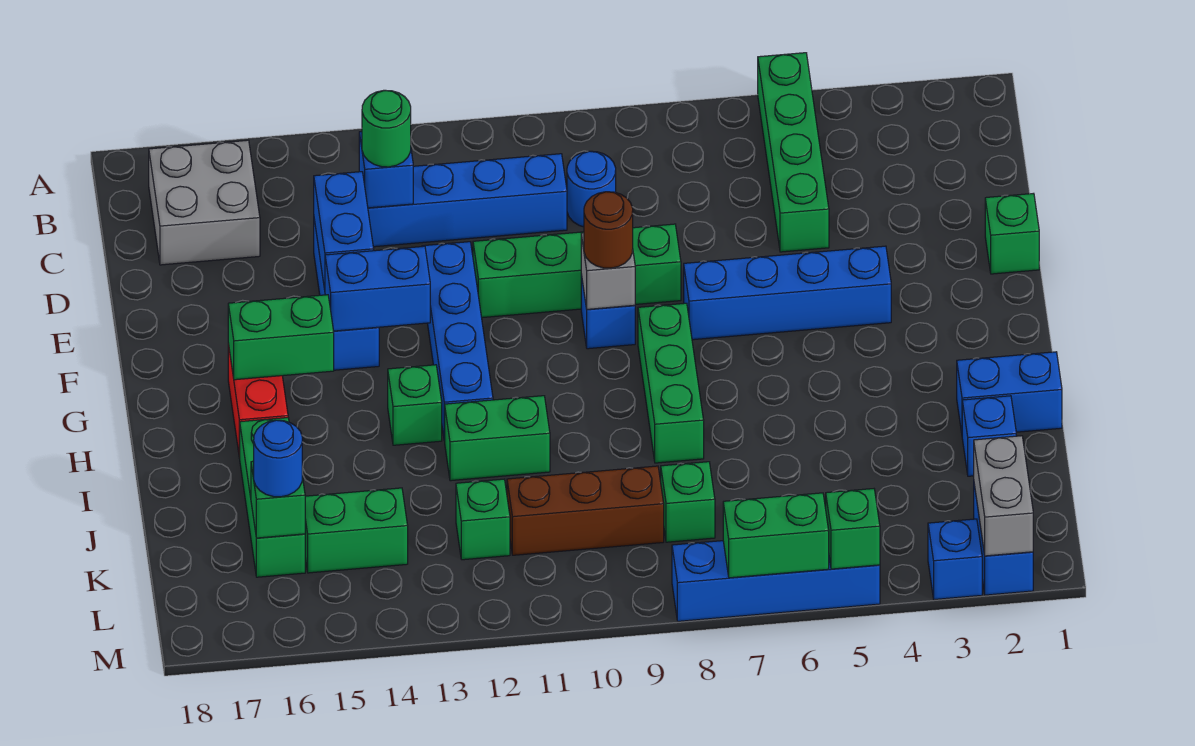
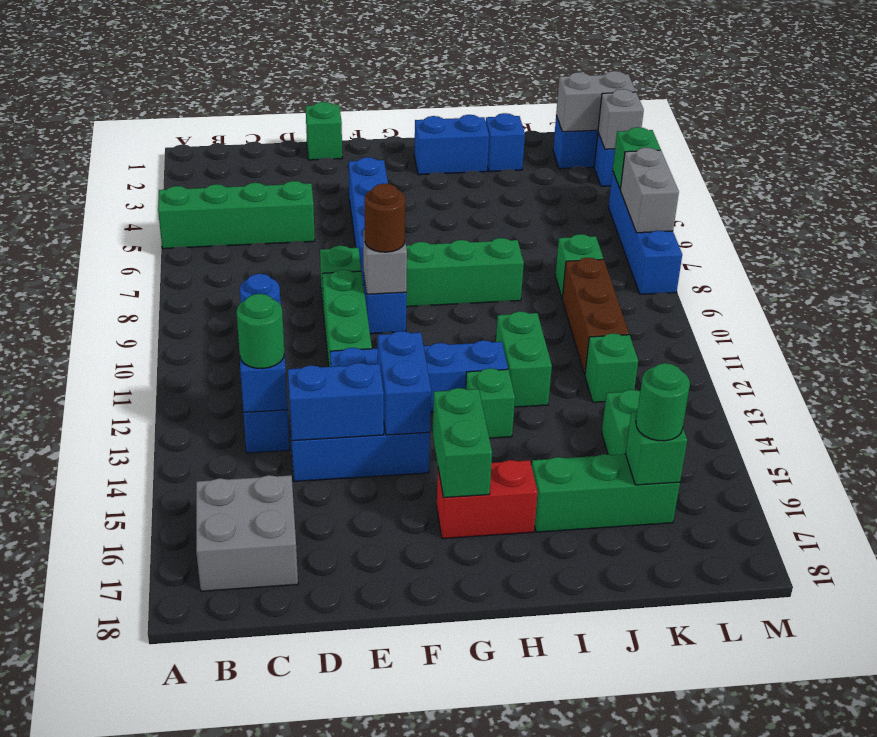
blue 1x2 brick [957,352,1062,433] -> blue 1x2 brick turned to [414,115,489,175]
blue 1x1 round brick [254,420,302,497] -> green 1x1 round brick [636,363,690,441]
none -> grey 1x1 brick [598,89,644,149]
green 1x2 brick [723,493,829,578] -> grey 1x2 brick [620,147,679,233]

